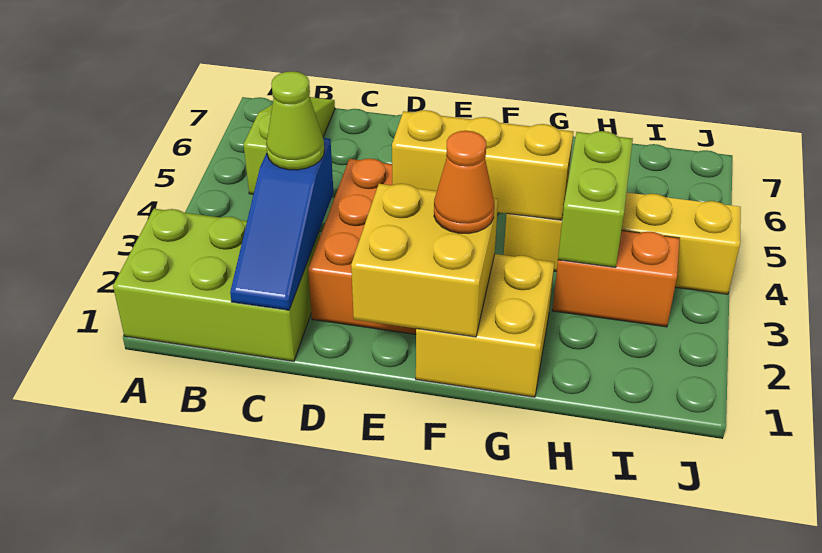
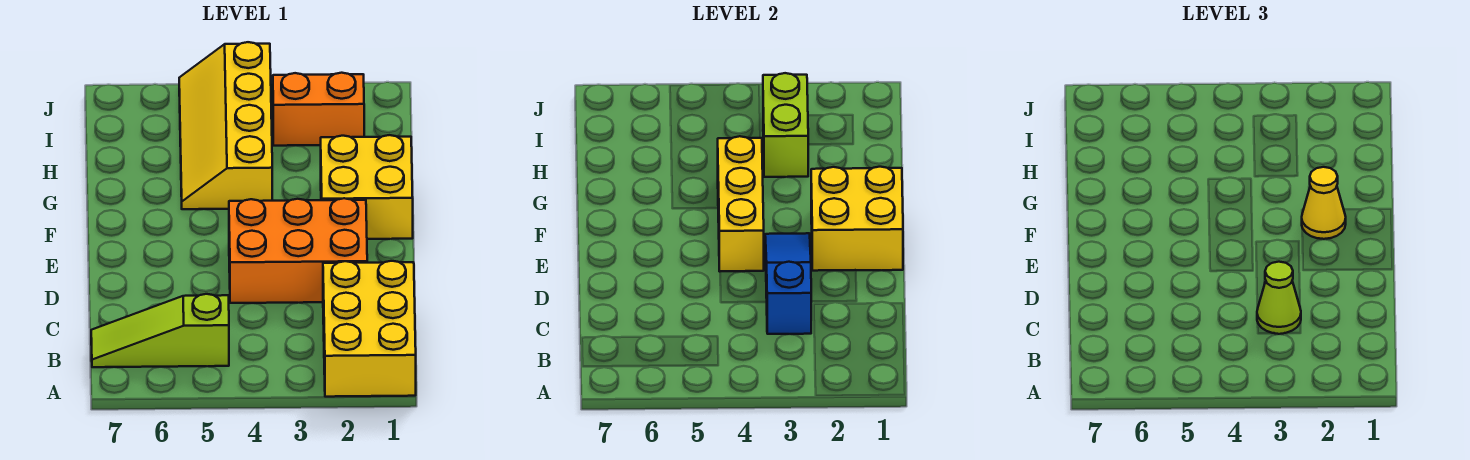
lime 2x3 brick [113,209,320,361] -> yellow 2x3 brick [323,261,416,397]
blue 1x3 slope [230,138,333,310] -> blue 1x3 slope turned to [765,233,812,334]
orange 1x1 cone [434,131,494,233] -> yellow 1x1 cone [1302,167,1346,239]
orange 1x2 brick [552,230,680,327] -> orange 1x2 brick turned to [273,73,364,146]
lime 1x2 brick [558,131,633,267] -> lime 1x2 brick turned to [763,73,809,177]

